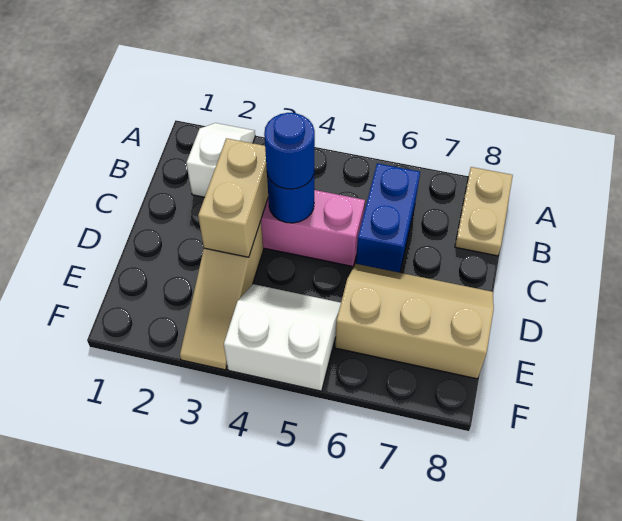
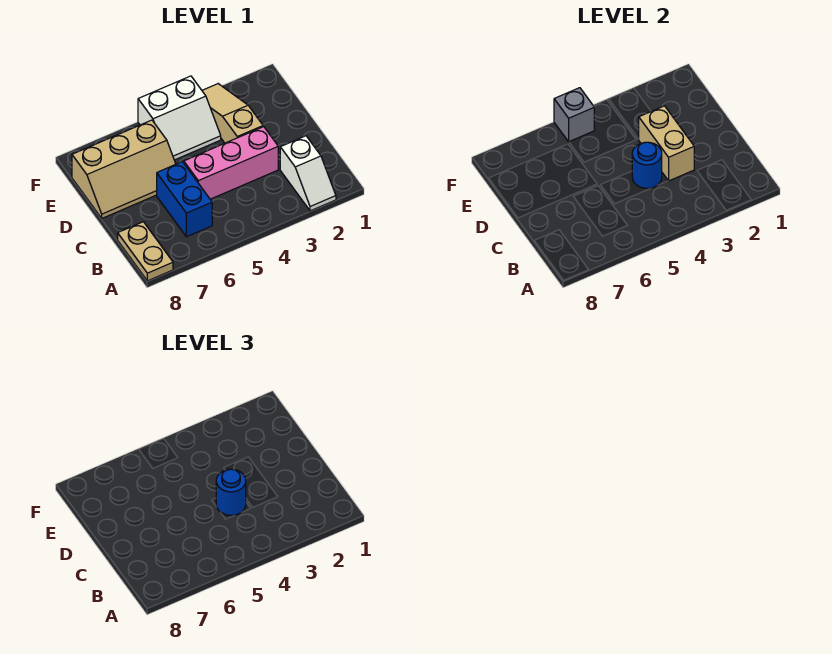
none -> grey 1x1 brick [554,88,594,142]

